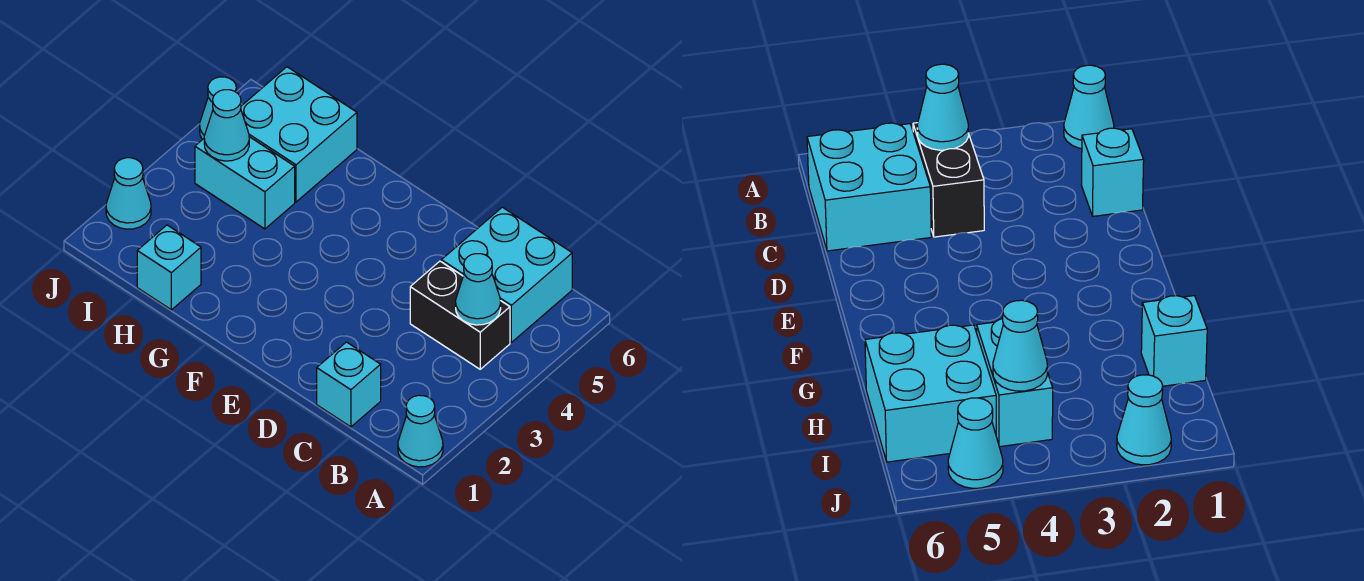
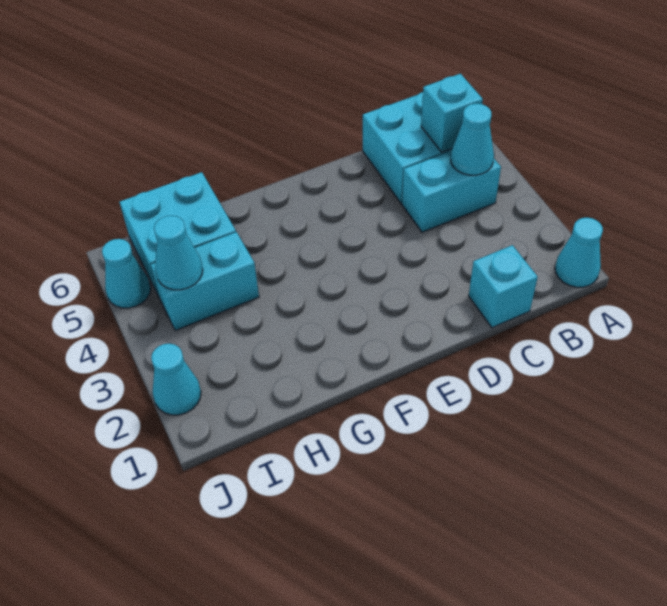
black 1x2 brick [410,261,510,369] -> cyan 1x2 brick [402,151,501,232]
cyan 1x1 brick [137,225,201,310] -> cyan 1x1 brick moved to [421,74,483,152]

